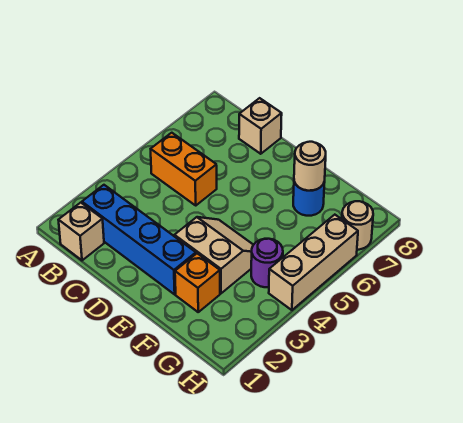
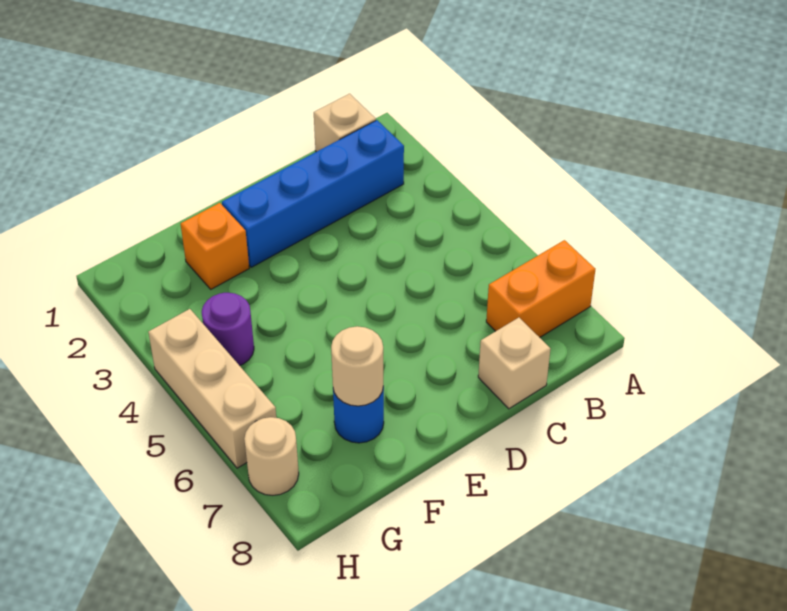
orange 1x2 brick [151,133,217,205] -> orange 1x2 brick moved to [486,240,595,337]
tan 2x2 slope [174,217,253,293] -> none

